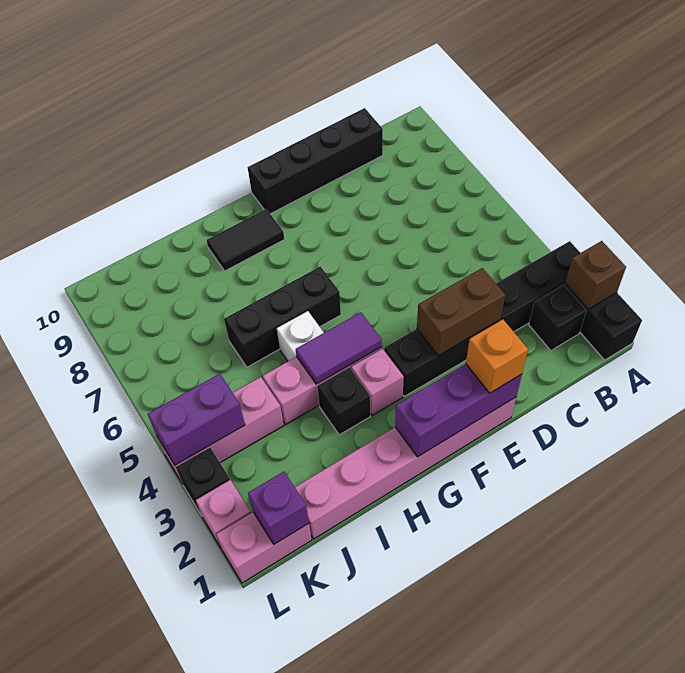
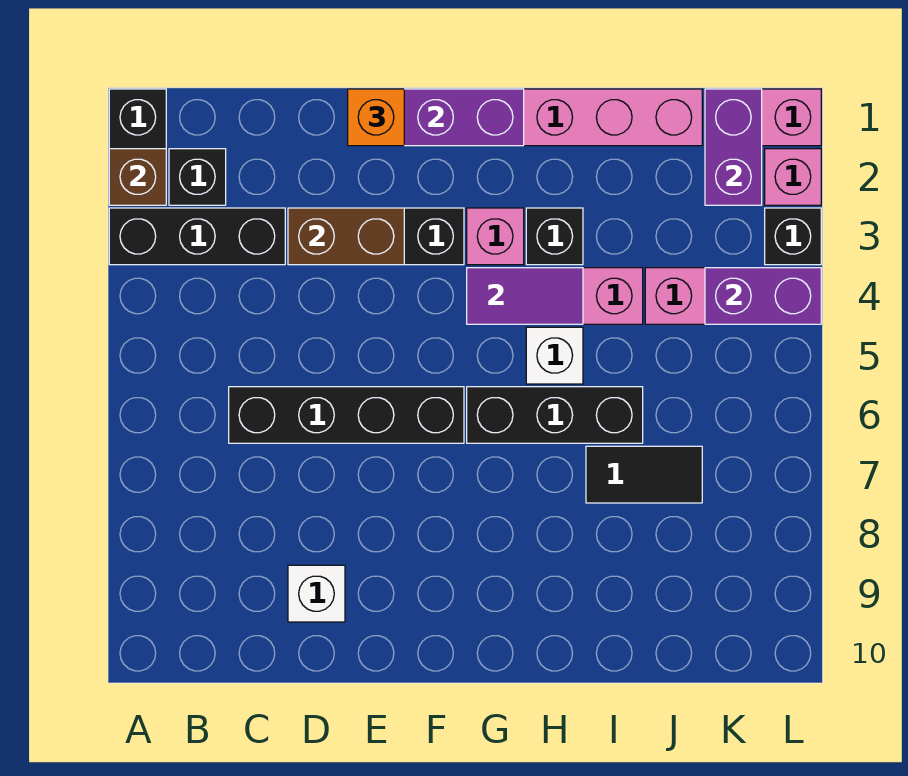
black 1x4 brick [248,108,383,214] -> black 1x4 brick moved to [229,387,464,443]
none -> white 1x1 brick [288,565,345,622]
black 1x2 tile [207,209,284,271] -> black 1x2 tile moved to [586,446,702,503]
purple 1x1 brick [248,472,309,544] -> purple 1x2 brick [705,89,762,205]

